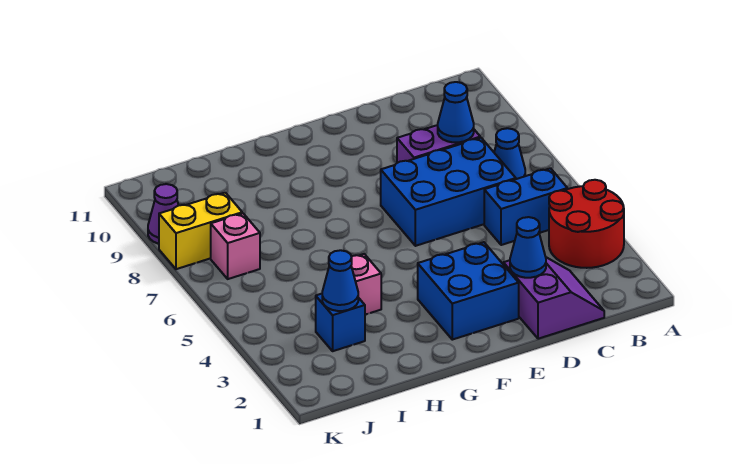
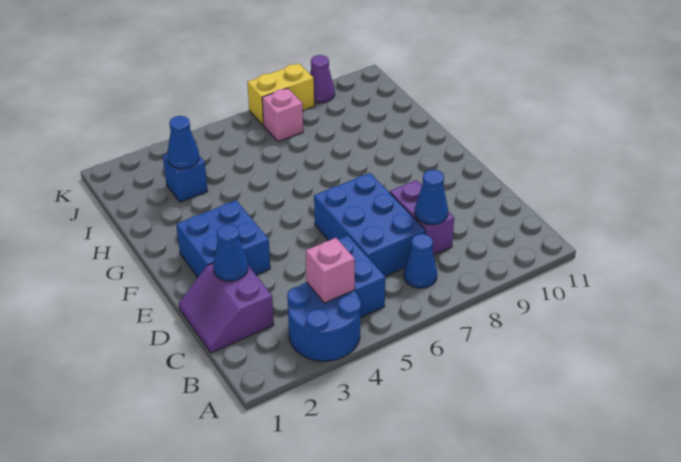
red 2x2 round brick [549,180,624,268] -> blue 2x2 round brick [287,282,361,361]
purple 2x2 slope [503,257,604,339] -> purple 2x2 slope turned to [179,263,274,353]
pink 1x1 brick [351,254,381,315] -> pink 1x1 brick moved to [306,238,355,303]
yellow 1x2 brick [159,193,242,269] -> yellow 1x2 brick turned to [247,63,314,125]

